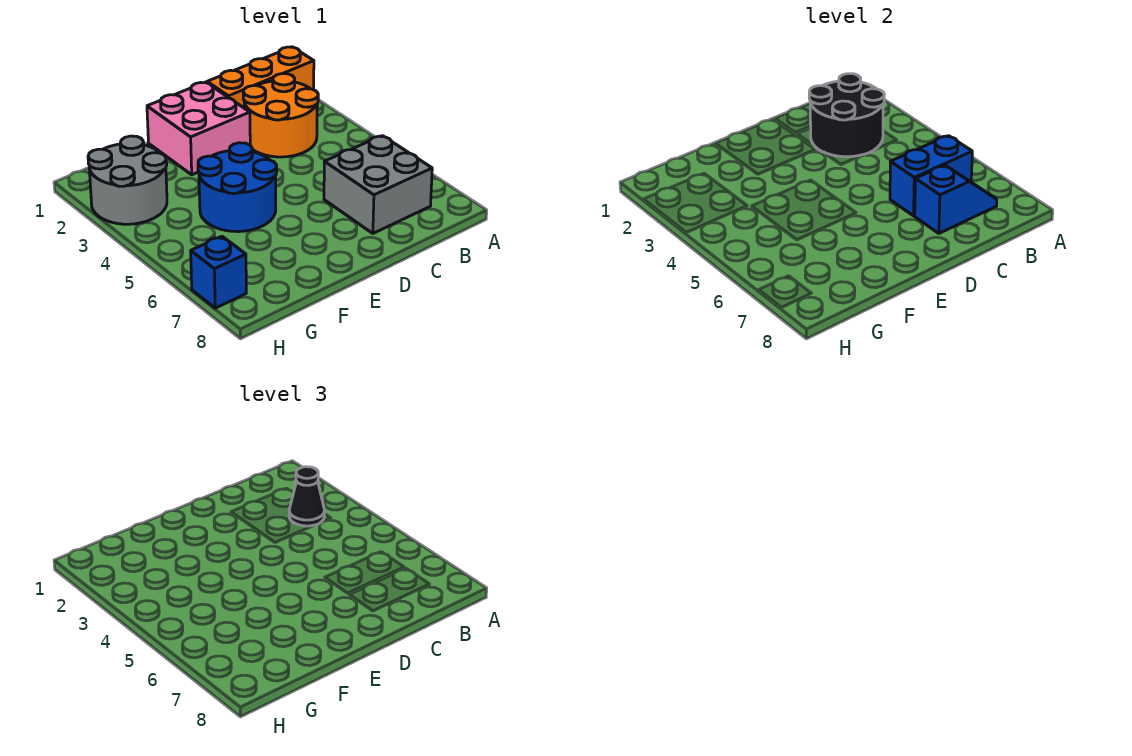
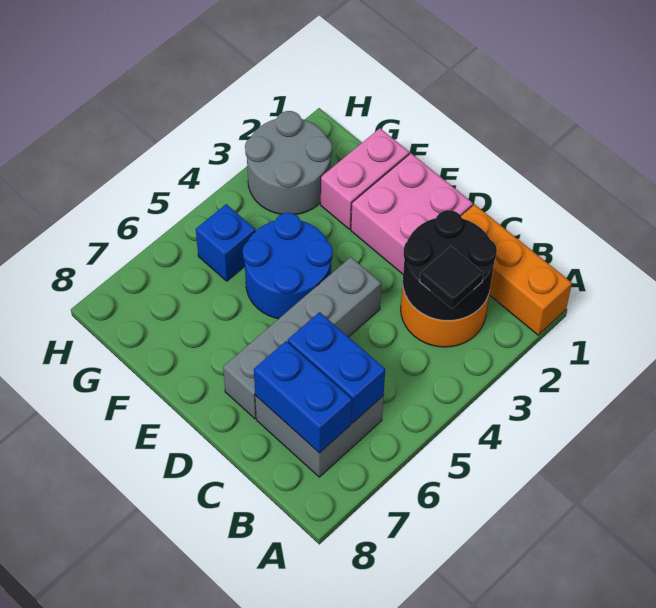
black 1x1 cone [289,467,325,526] -> black 1x1 tile [420,246,483,309]
blue 1x2 slope [914,165,997,233] -> blue 1x2 brick [254,341,352,453]
none -> grey 1x4 brick [223,257,381,419]
none -> pink 1x2 brick [321,128,409,229]
blue 1x1 brick [191,236,246,308] -> blue 1x1 brick moved to [196,204,255,281]

